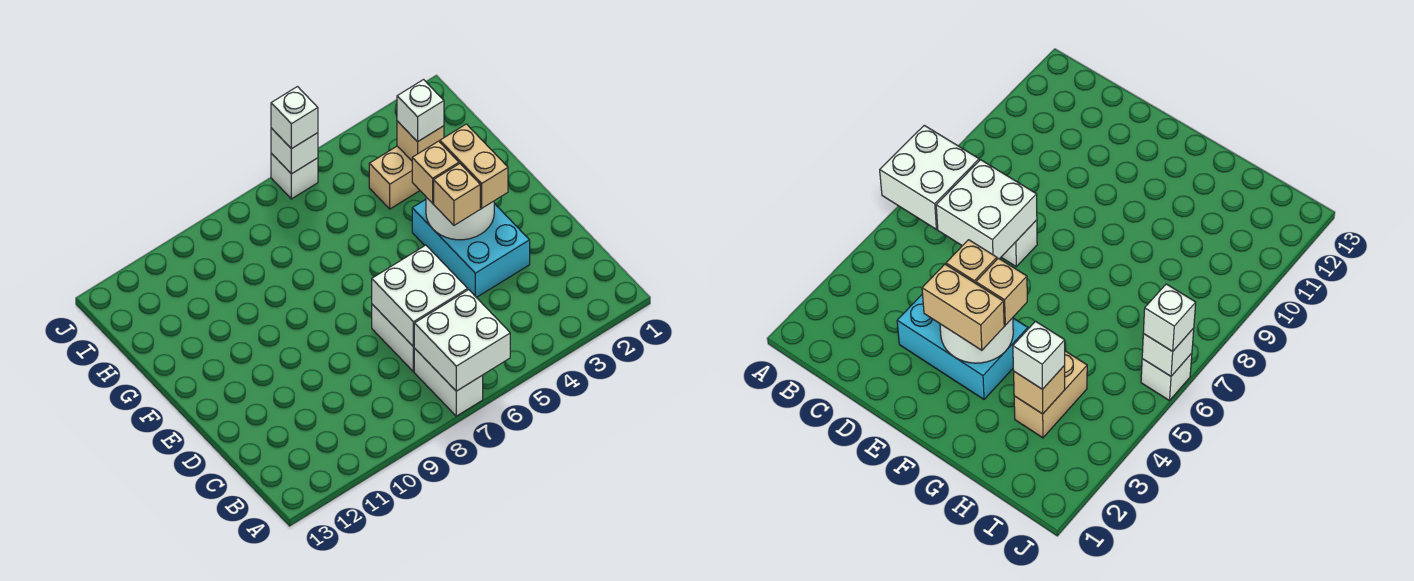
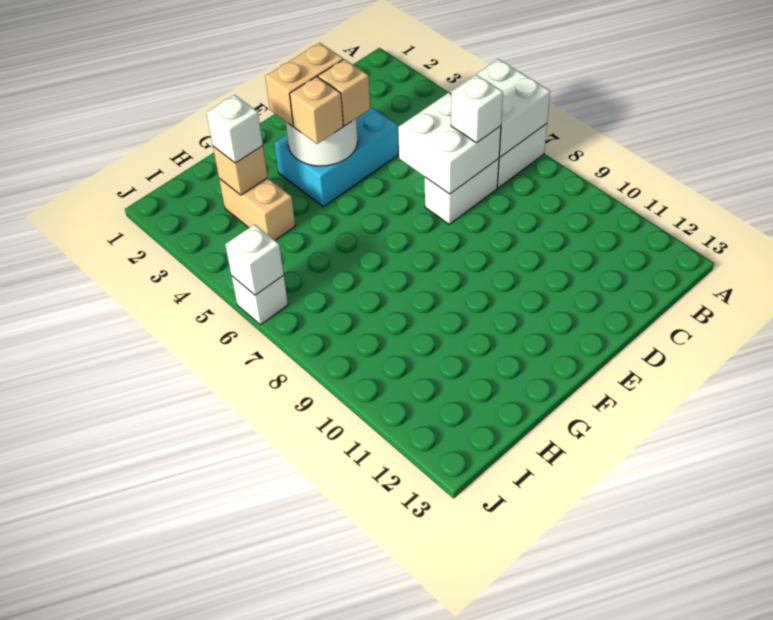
white 1x1 brick [271,87,318,149] -> white 1x1 brick moved to [451,75,503,143]

